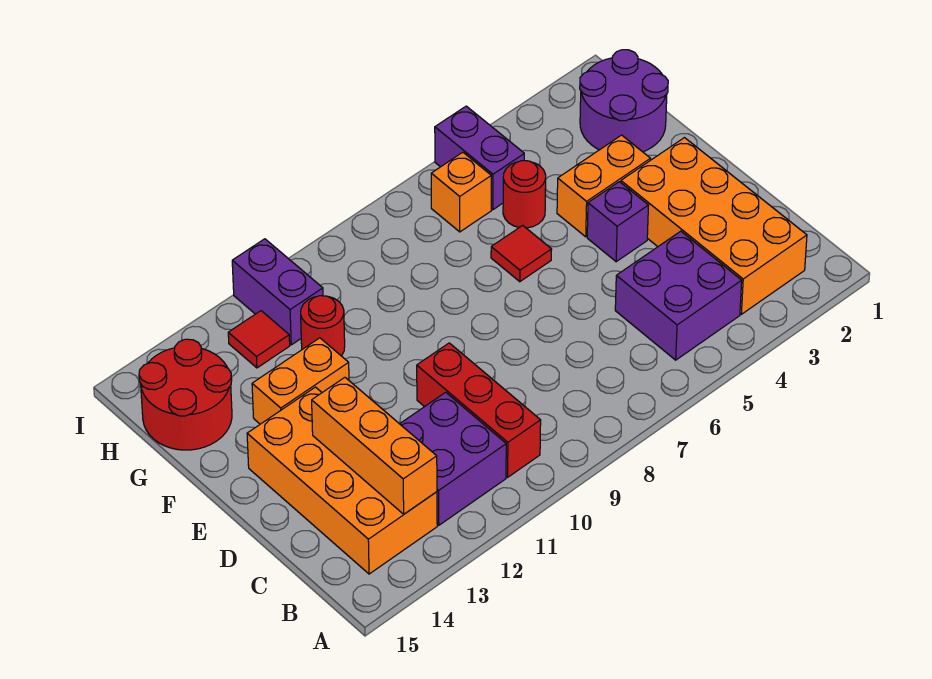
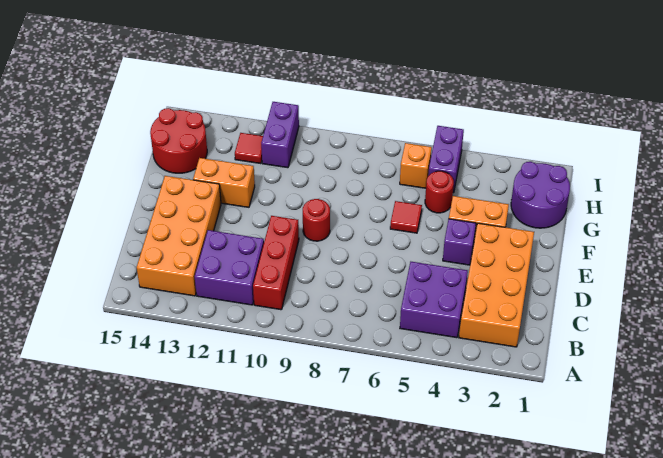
orange 1x3 brick [312,378,437,514] -> none
red 1x1 round brick [301,296,345,356] -> red 1x1 round brick moved to [303,199,330,241]

